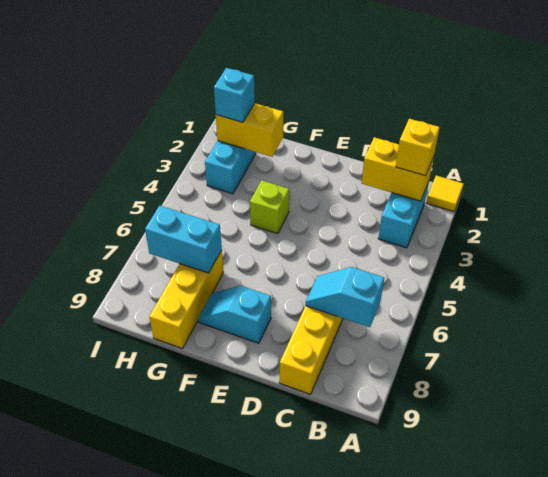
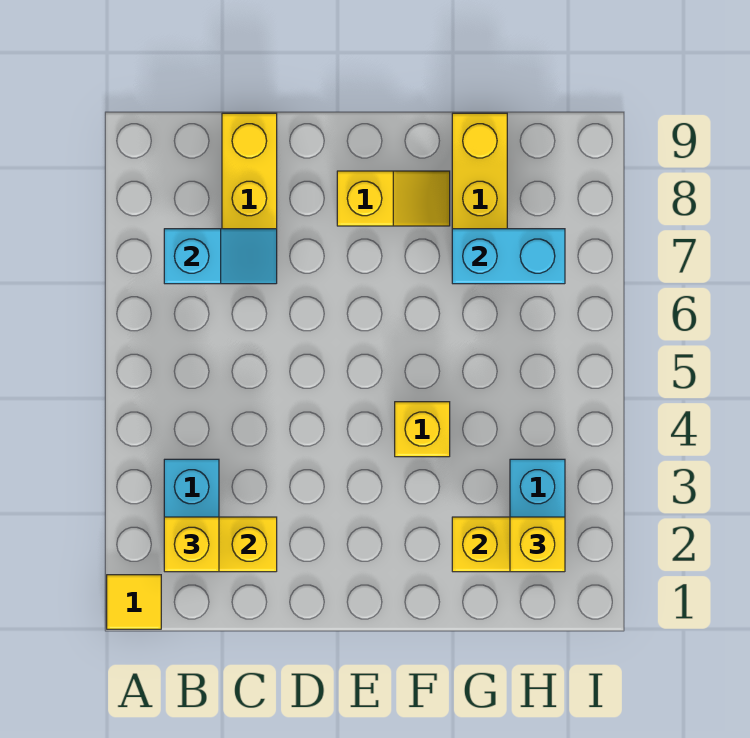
cyan 1x2 slope [198,286,271,343] -> yellow 1x2 slope [337,171,450,226]
lime 1x1 brick [250,180,289,234] -> yellow 1x1 brick [395,402,450,457]
cyan 1x1 brick [214,68,255,122] -> yellow 1x1 brick [510,517,565,572]

